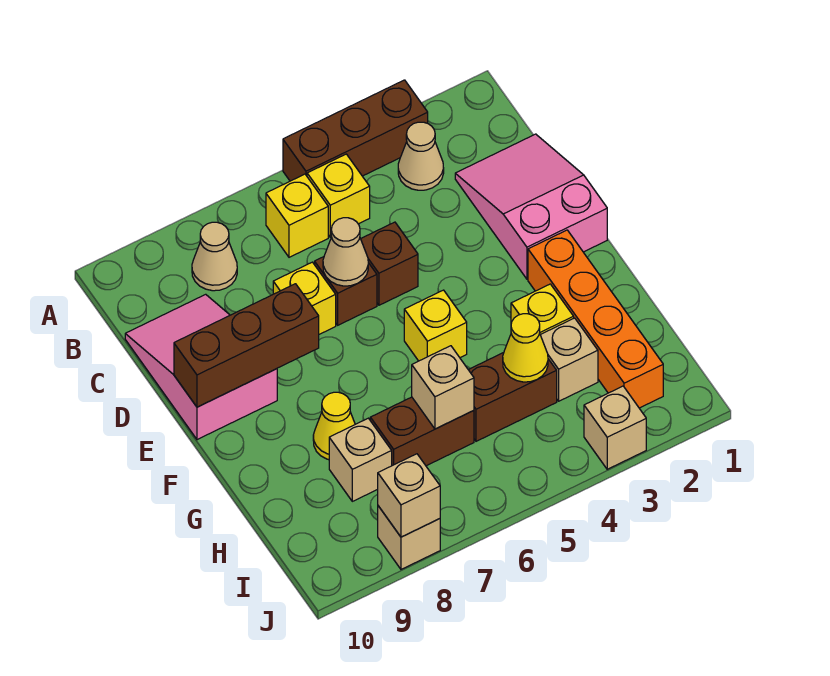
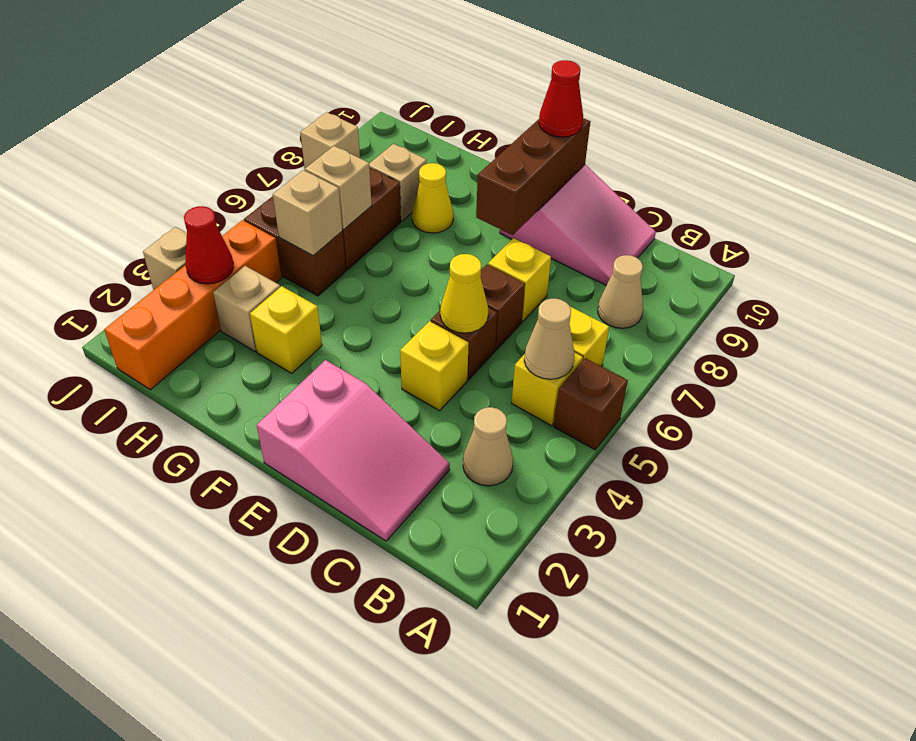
brown 1x3 brick [283,80,428,181] -> brown 1x1 brick [554,358,628,450]
tan 1x1 cone [323,218,368,286] -> tan 1x1 cone moved to [524,298,575,379]
none -> red 1x1 cone [539,60,583,137]
orange 1x4 brick [528,230,663,408] -> orange 1x4 brick turned to [104,220,282,390]
yellow 1x1 brick [404,290,467,361] -> yellow 1x1 brick moved to [400,321,469,411]
brown 1x2 brick [469,353,557,441] -> brown 1x2 brick turned to [244,196,346,296]
yellow 1x1 cone [503,314,548,382] -> yellow 1x1 cone moved to [440,254,488,333]
none -> red 1x1 cone [184,206,233,284]
tan 1x1 brick [378,454,440,537] -> tan 1x1 brick moved to [273,170,342,256]

